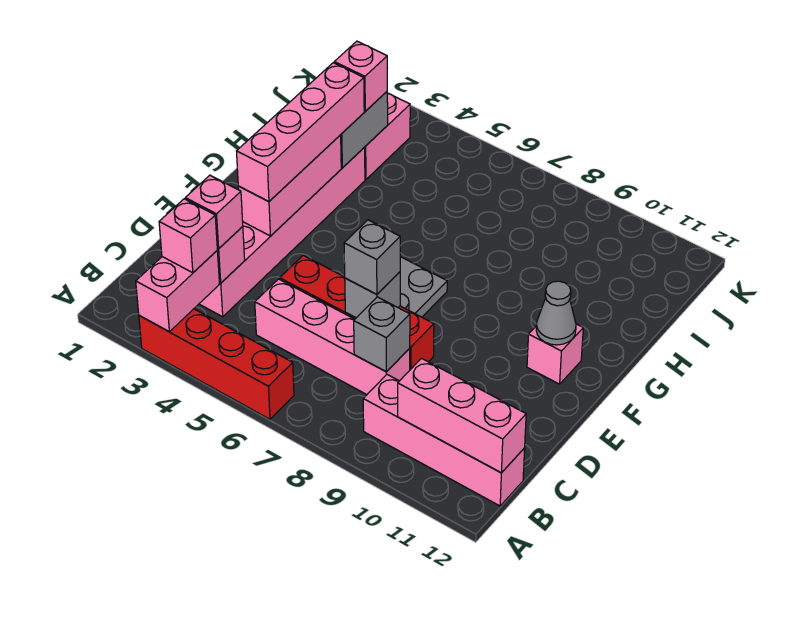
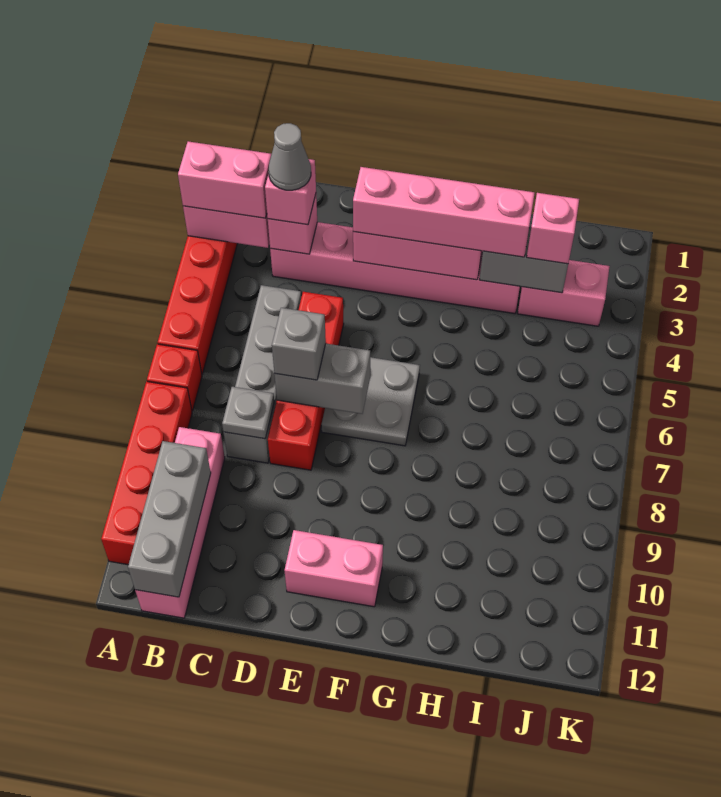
none -> red 1x1 brick [147,344,202,411]
none -> red 1x4 brick [101,381,192,565]
pink 1x1 brick [159,199,218,273] -> pink 1x2 brick [178,141,271,218]
pink 1x3 brick [398,358,526,473] -> grey 1x3 brick [128,441,211,597]
pink 1x4 brick [255,279,410,395] -> grey 1x4 brick [224,285,301,463]
grey 1x1 brick [354,297,410,372] -> grey 1x1 plate [222,387,274,439]
grey 1x1 brick [345,272,400,318] -> grey 1x2 brick [274,344,370,414]
pink 1x1 brick [527,324,583,384] -> pink 1x2 brick [285,530,383,607]
grey 1x1 cone [536,281,576,345] -> grey 1x1 cone moved to [269,123,311,190]

